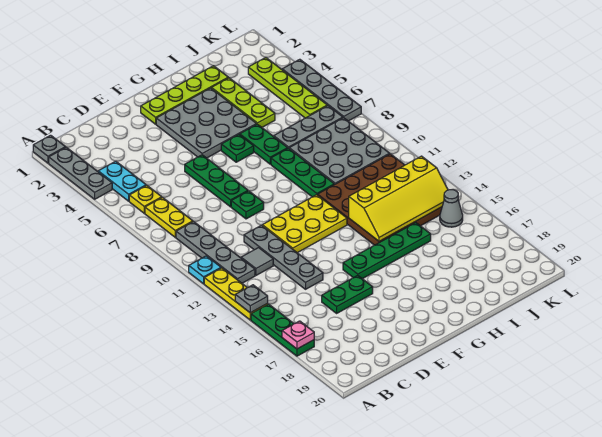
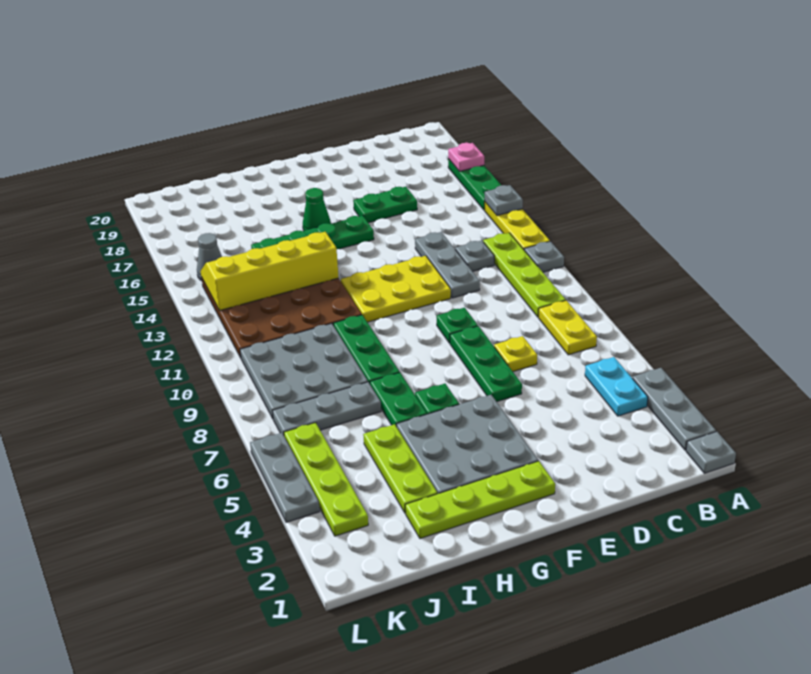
cyan 1x1 plate [189,256,221,284] -> grey 1x1 plate [524,241,564,272]
yellow 1x1 plate [129,186,162,213] -> yellow 1x1 plate moved to [494,336,537,372]
grey 1x4 plate [176,222,255,283] -> lime 1x4 plate [483,233,566,317]
grey 1x1 tile [241,248,273,275] -> grey 1x1 plate [455,240,494,272]
grey 1x4 plate [244,225,323,289] -> grey 1x3 plate [415,232,480,298]
none -> green 1x1 cone [303,188,331,231]
grey 1x4 plate [282,59,361,121] -> grey 1x3 plate [250,433,320,522]

